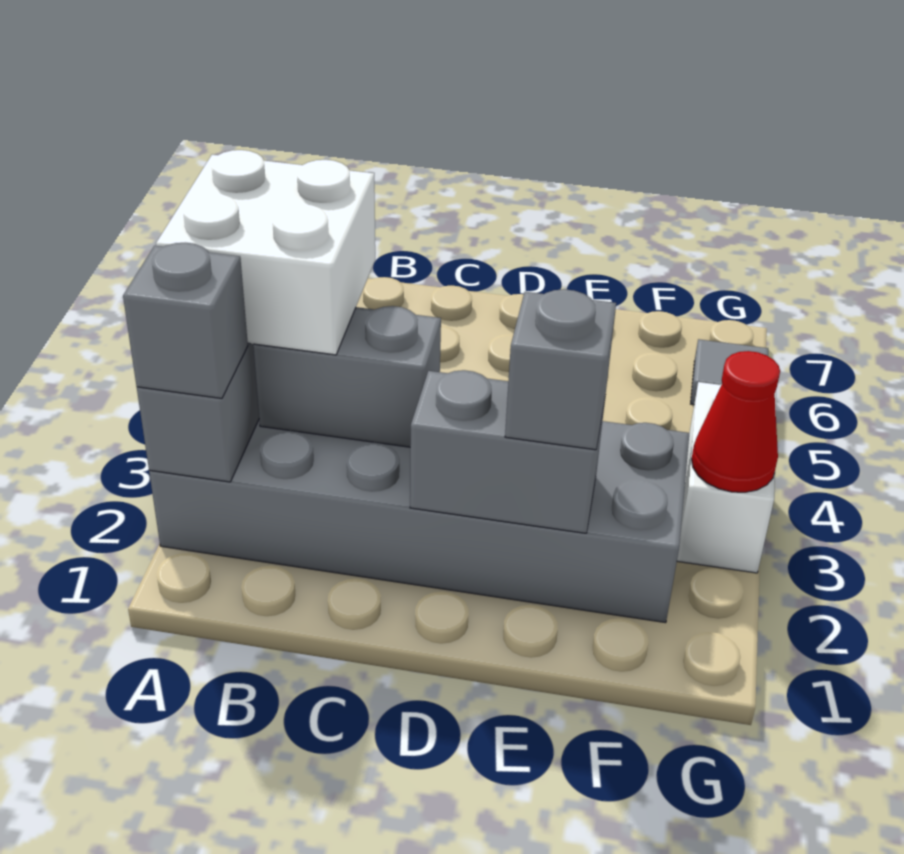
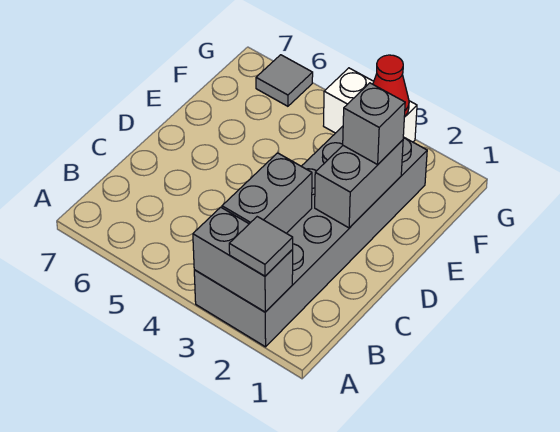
grey 1x1 brick [123,243,248,398] -> grey 1x1 tile [229,217,293,276]
white 2x2 brick [156,150,375,355] -> none

